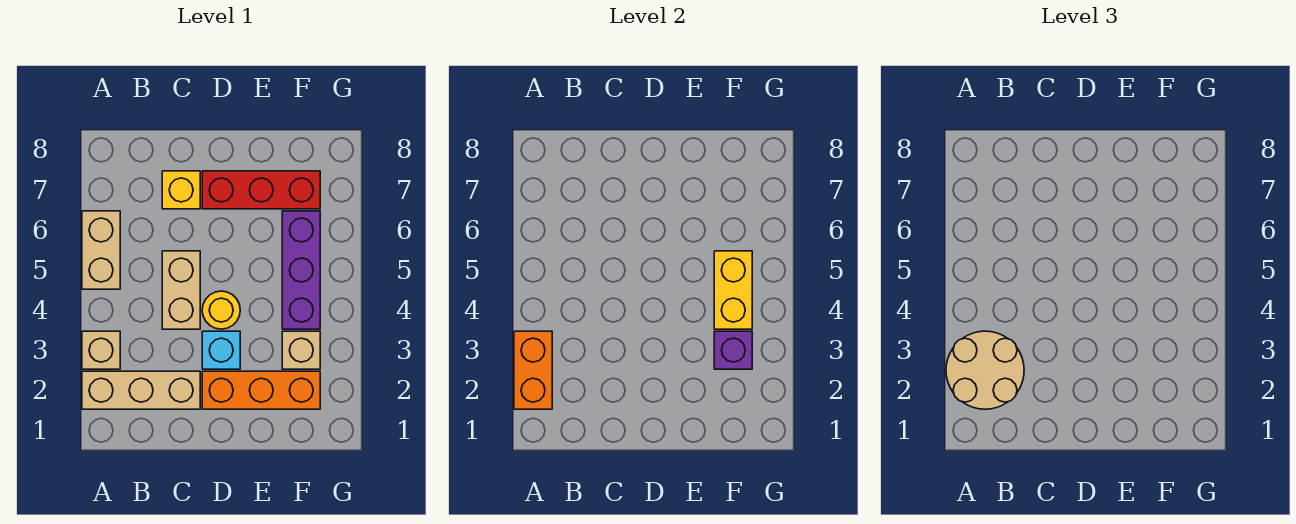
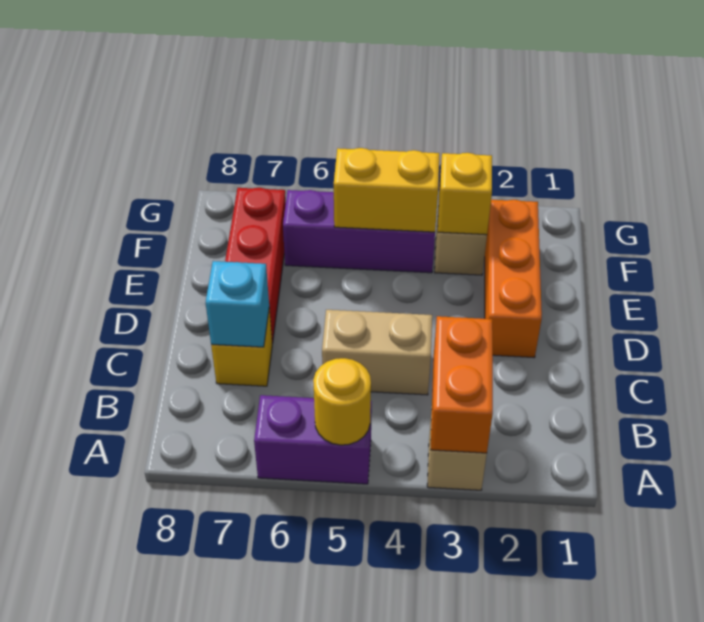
tan 1x3 brick [82,371,200,409] -> none
orange 1x2 brick [514,331,552,409] -> orange 1x2 brick turned to [431,316,493,453]
tan 2x2 round brick [946,331,1024,409] -> none
tan 1x2 brick [82,211,120,289] -> purple 1x2 brick [254,395,372,484]
cyan 1x1 brick [202,331,240,369] -> cyan 1x1 brick moved to [206,261,269,347]
yellow 1x1 round brick [202,291,240,329] -> yellow 1x1 round brick moved to [313,358,371,445]
purple 1x1 brick [714,331,752,369] -> yellow 1x1 brick [438,153,492,235]

